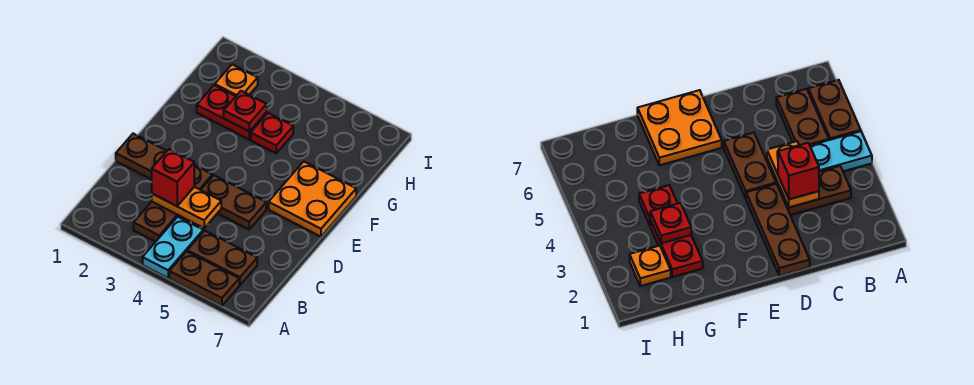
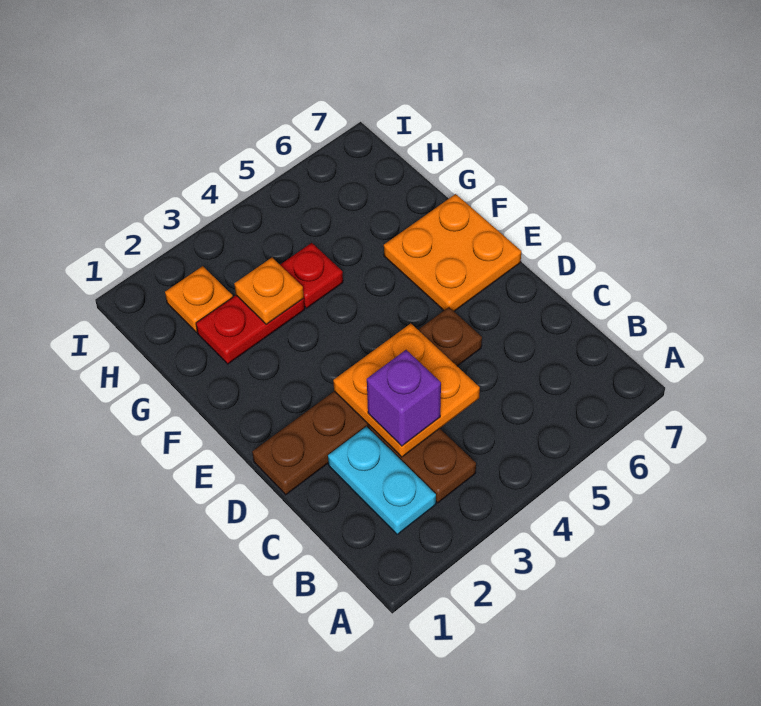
cyan 1x2 plate [143,217,203,278] -> cyan 1x2 plate moved to [328,427,436,534]
brown 1x2 plate [169,251,239,306] -> none
brown 1x2 plate [187,231,257,285] -> none
orange 1x2 plate [152,187,221,228] -> orange 2x2 plate [333,323,480,457]
red 1x1 brick [152,149,194,206] -> purple 1x1 brick [367,350,441,446]
red 1x1 plate [224,91,267,131] -> orange 1x1 plate [234,258,304,324]

